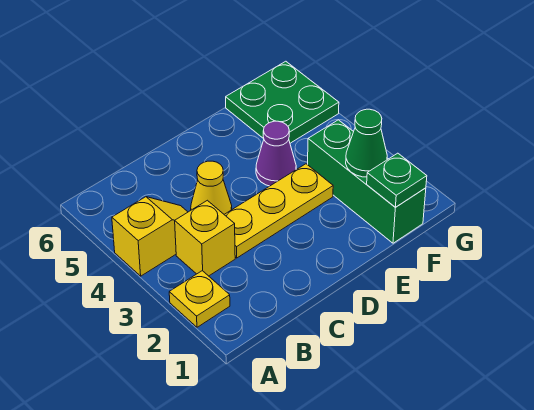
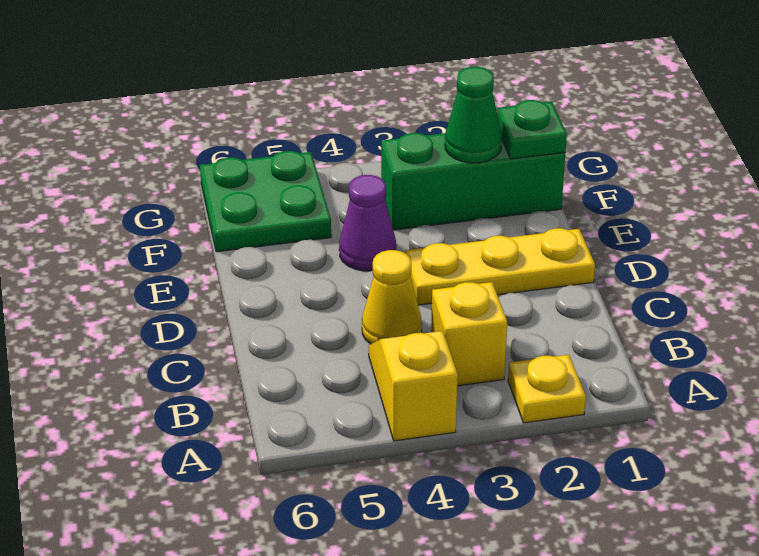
yellow 1x3 plate [224,164,333,258] -> yellow 1x3 plate turned to [405,228,595,305]

